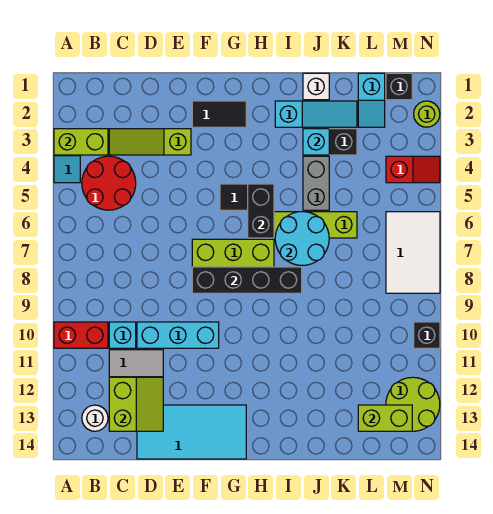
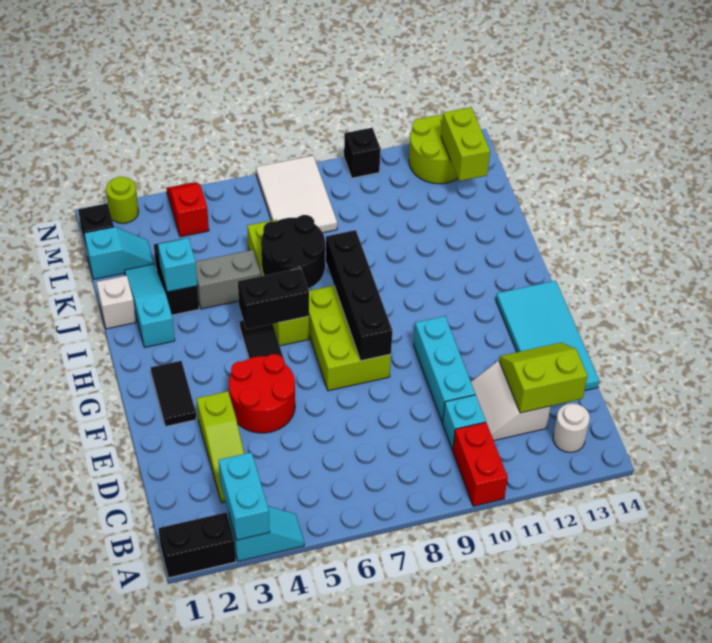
none -> black 1x2 brick [158,513,236,578]
lime 1x2 brick [54,129,108,155] -> cyan 1x2 brick [219,452,270,540]
red 2x2 round brick [82,156,136,210] -> red 2x2 round brick moved to [229,354,295,433]
cyan 2x2 round brick [275,212,329,266] -> black 2x2 round brick [261,215,325,288]
white 2x3 tile [386,212,440,293] -> white 2x3 tile turned to [256,156,337,233]

